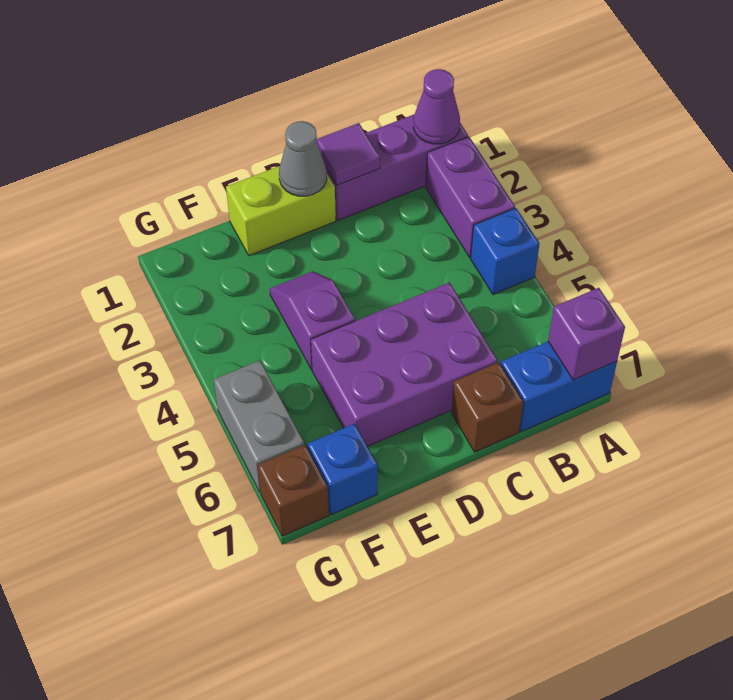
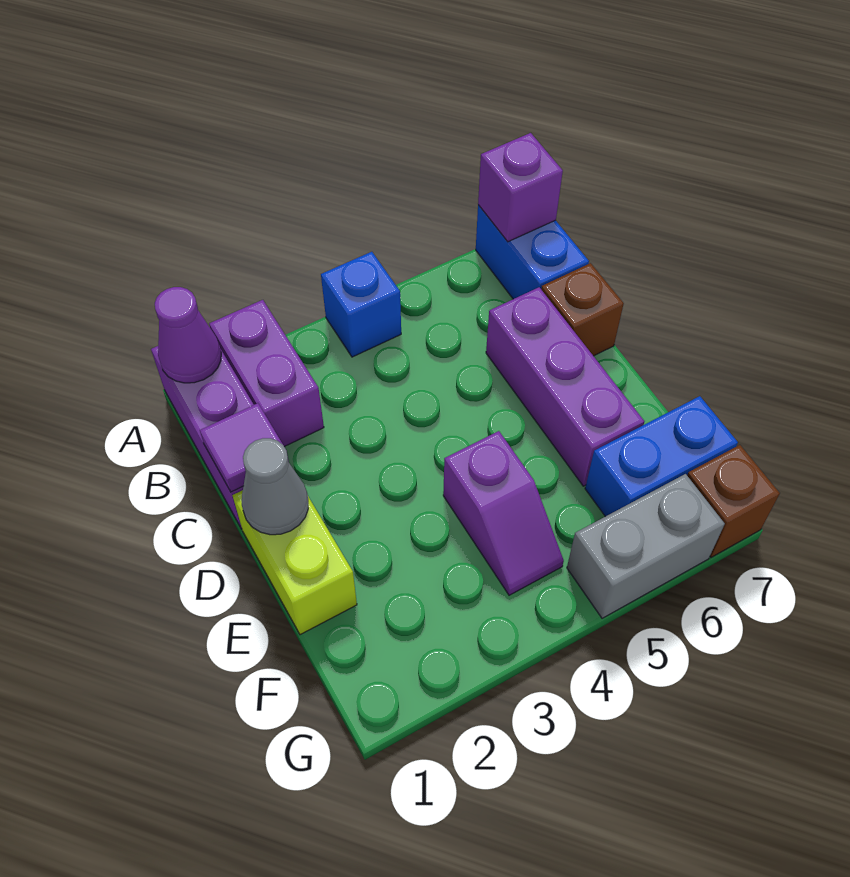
purple 1x2 brick [426,137,515,257] -> purple 1x2 brick turned to [209,300,324,447]
purple 2x3 brick [311,283,498,446] -> purple 1x3 brick [486,287,644,486]
purple 1x2 slope [270,271,355,370] -> purple 1x2 slope turned to [443,431,564,595]
blue 1x1 brick [308,424,378,515] -> blue 1x2 brick [585,396,738,517]

